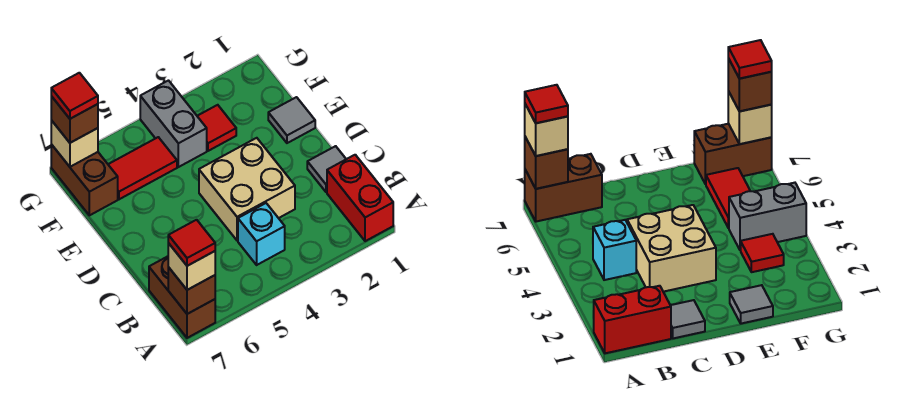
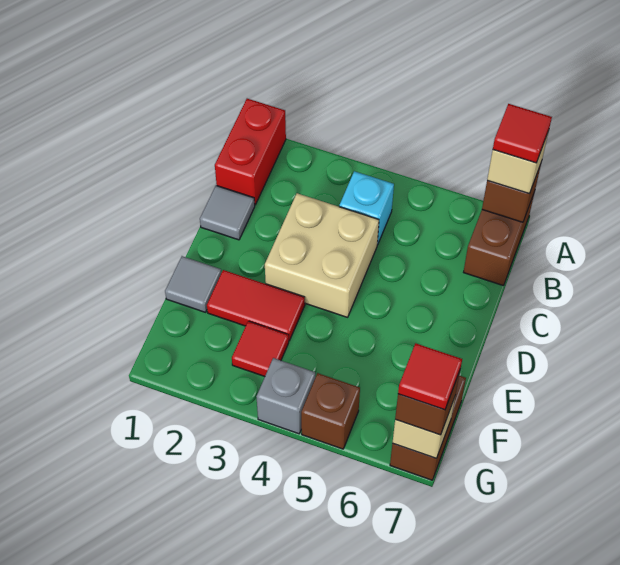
grey 1x2 brick [140,81,207,167] -> grey 1x1 brick [256,358,315,434]
red 1x2 tile [108,137,177,199] -> red 1x2 tile moved to [207,270,305,341]
none -> brown 1x1 brick [301,373,360,449]

